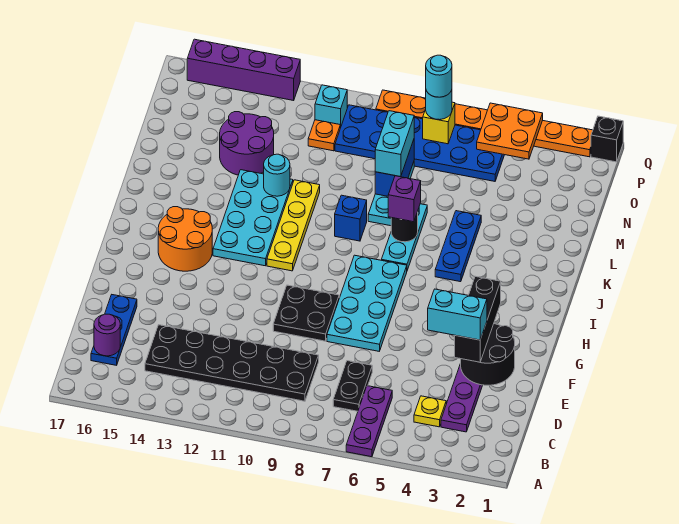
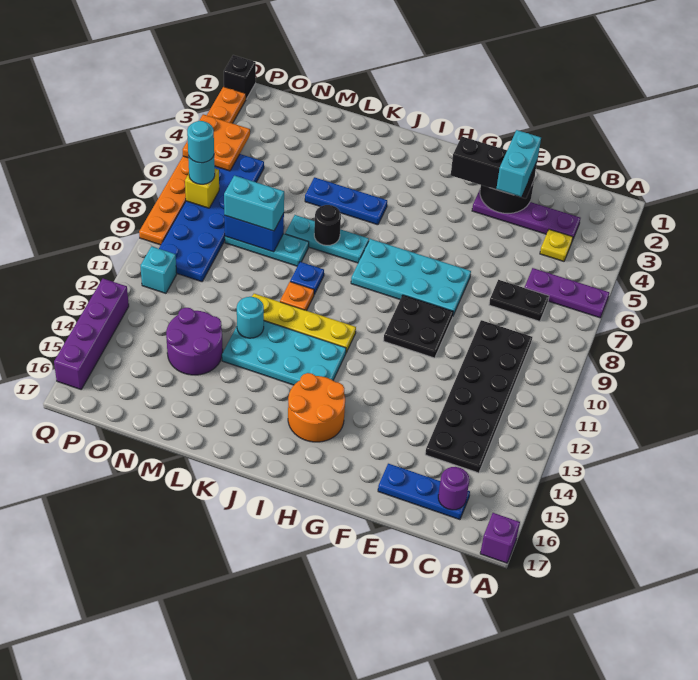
purple 1x1 brick [388,176,421,222] -> purple 1x1 brick moved to [480,513,520,563]
blue 1x1 brick [335,195,367,241] -> blue 1x1 plate [290,262,324,294]
orange 1x1 plate [308,120,340,151] -> orange 1x1 plate moved to [280,282,314,311]

